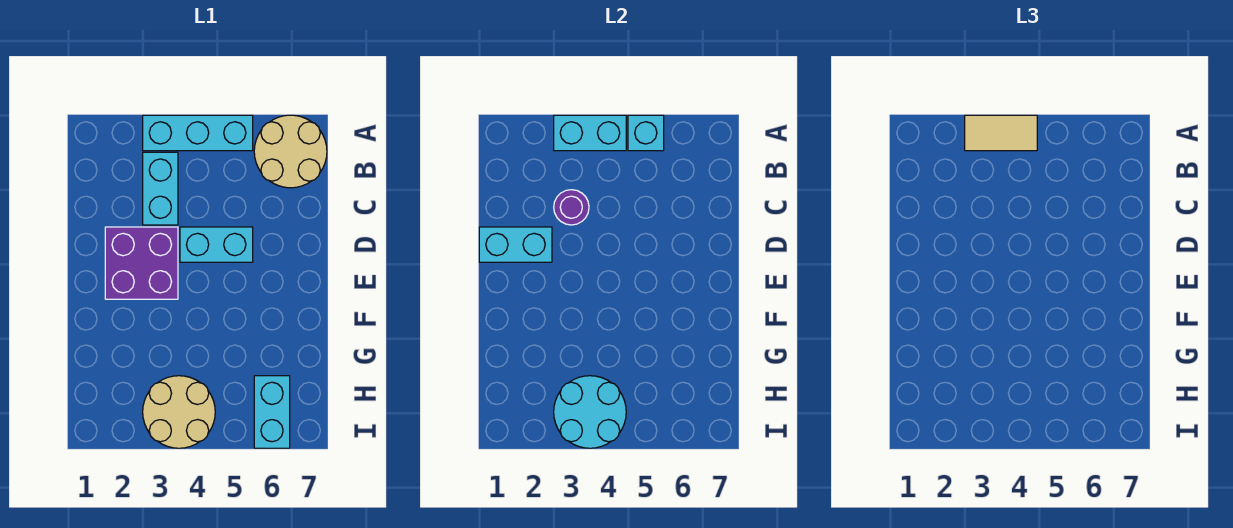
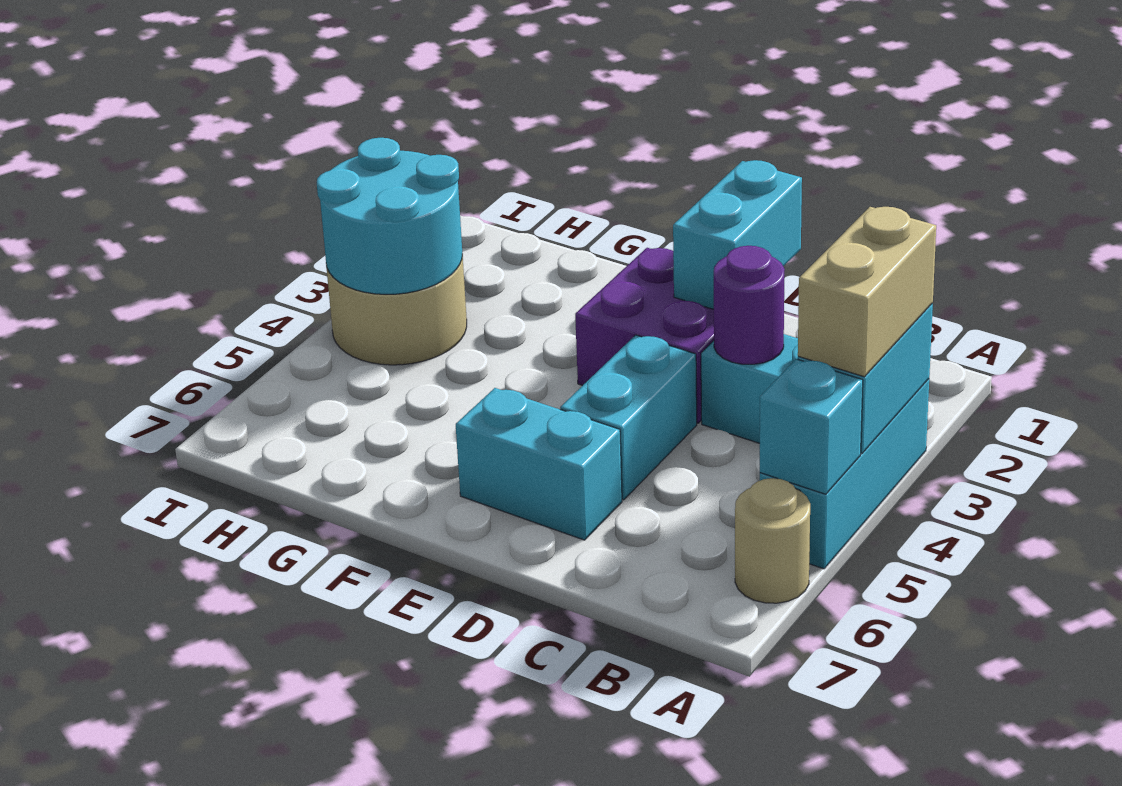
tan 1x2 tile [965,115,1037,151] -> tan 1x2 brick [798,207,936,377]
tan 2x2 round brick [254,115,327,188] -> tan 1x1 round brick [735,478,810,603]
cyan 1x2 brick [254,376,290,448] -> cyan 1x2 brick moved to [456,388,622,540]

